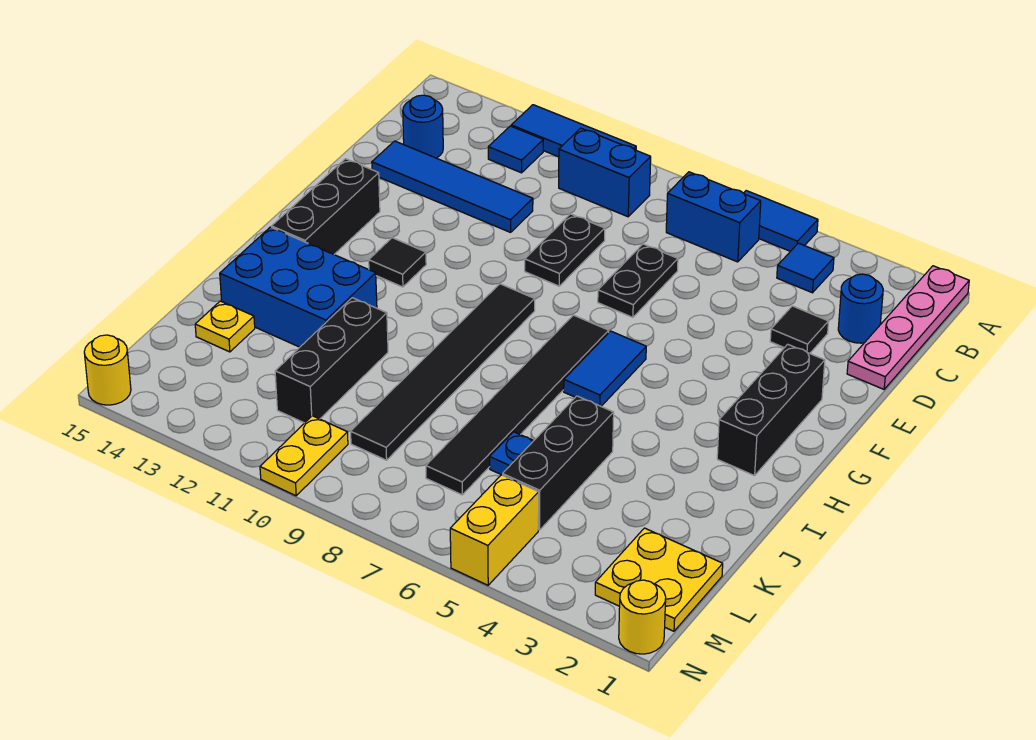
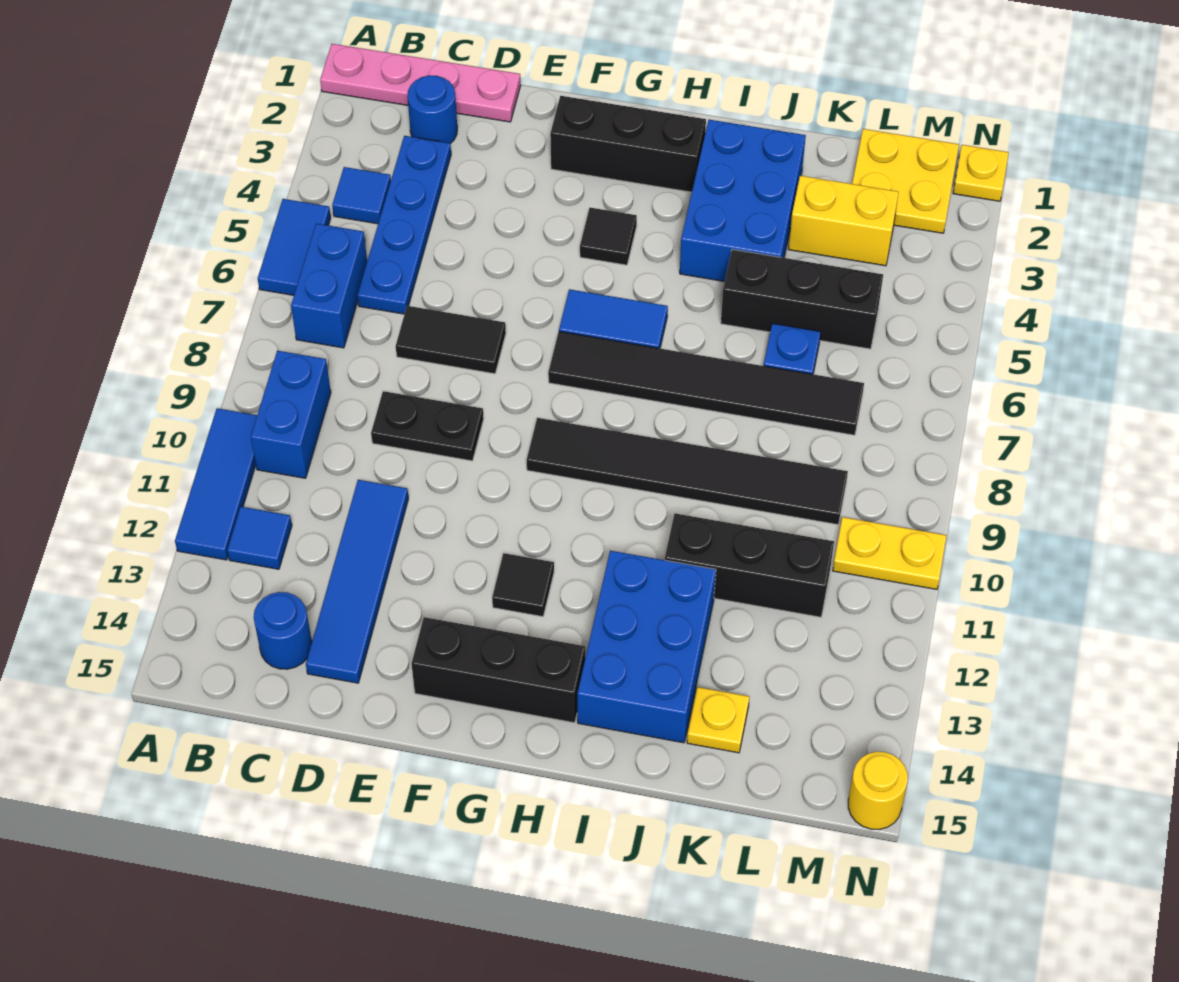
none -> blue 1x4 plate [357,136,451,314]
black 1x1 tile [770,306,829,353] -> black 1x1 tile moved to [580,208,637,265]
black 1x2 plate [598,244,678,317] -> black 1x2 tile [396,306,506,374]
none -> blue 2x3 brick [680,120,806,282]
yellow 1x2 brick [450,475,539,585] -> yellow 1x2 brick moved to [789,176,899,266]
yellow 1x1 round brick [619,580,666,654] -> yellow 1x1 plate [953,145,1009,201]

